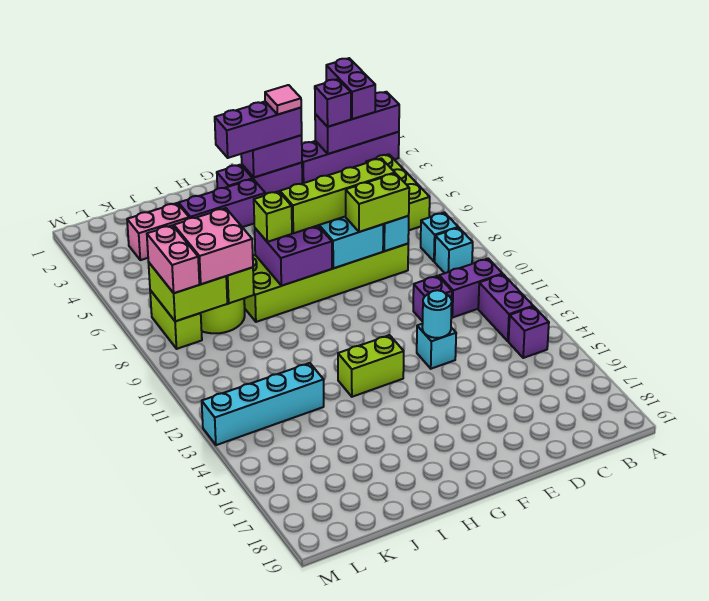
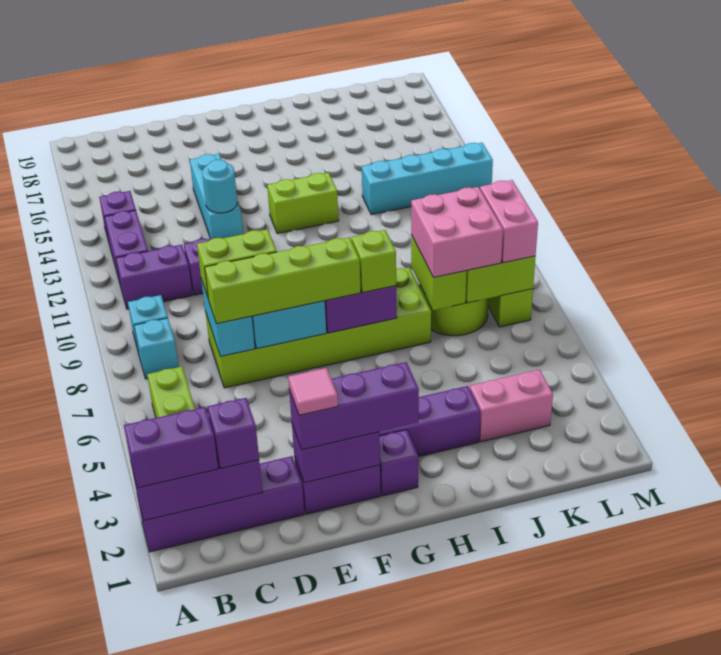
purple 1x2 brick [326,58,375,119] -> purple 1x2 brick turned to [124,407,218,488]
cyan 1x1 brick [417,324,456,369] -> cyan 1x3 brick [190,154,243,239]

